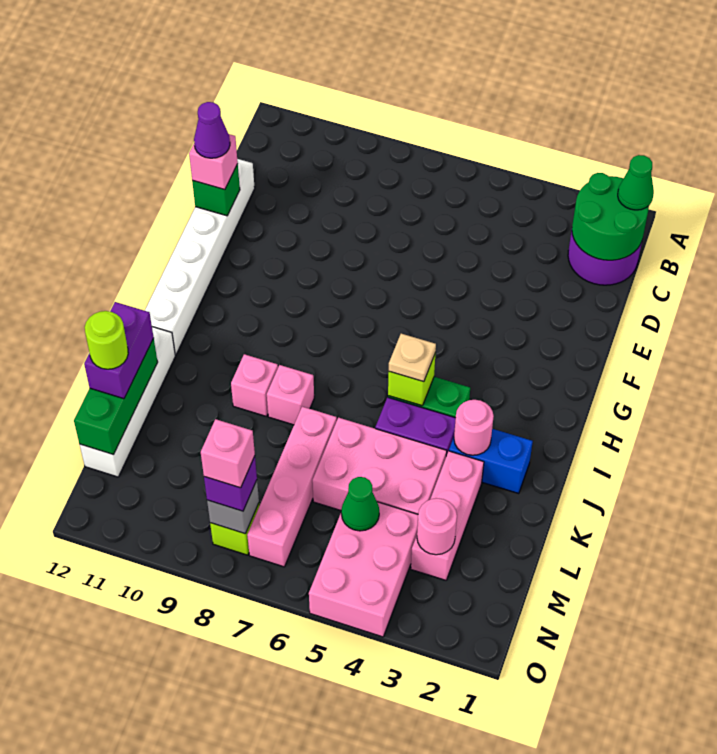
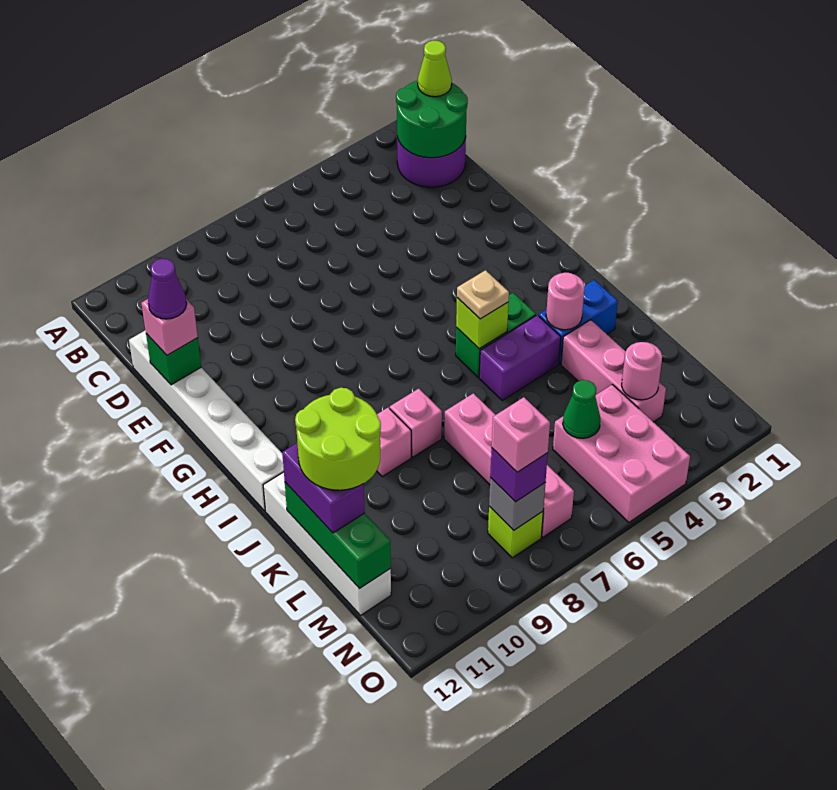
green 1x1 cone [618,155,654,210] -> lime 1x1 cone [418,41,452,97]
pink 2x3 brick [312,418,447,514] -> none
lime 1x1 round brick [85,311,128,369] -> lime 2x2 round brick [295,388,381,490]

